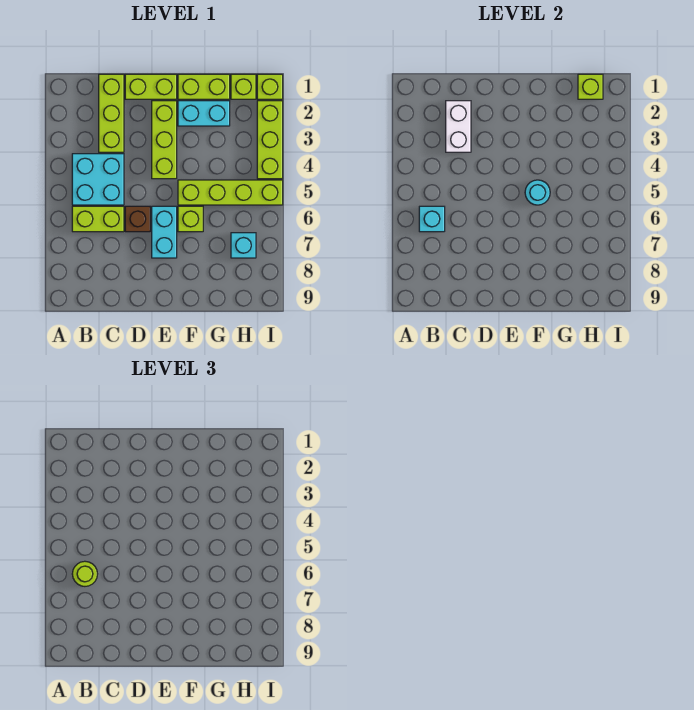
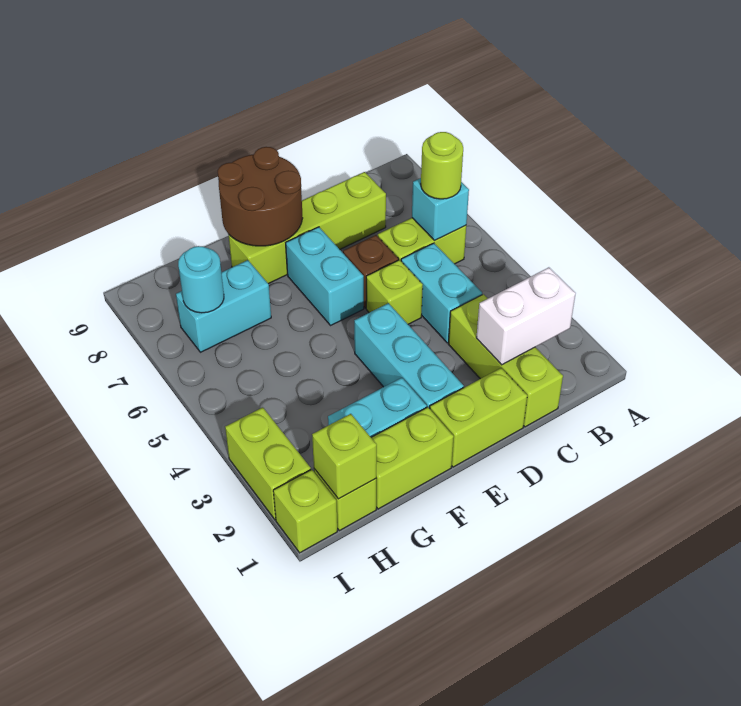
cyan 2x2 brick [72,154,124,205] -> cyan 1x2 brick [401,243,482,343]
white 1x2 brick [446,101,471,152] -> white 1x2 brick turned to [476,267,576,365]
lime 1x3 brick [152,101,177,179] -> cyan 1x3 brick [354,303,464,409]
none -> brown 2x2 round brick [218,147,303,246]
lime 1x4 brick [178,180,283,205] -> lime 1x4 brick moved to [229,172,386,284]
cyan 1x1 round brick [525,180,550,205] -> cyan 1x1 round brick moved to [178,246,224,313]
lime 1x1 brick [178,206,203,232] -> lime 1x1 brick moved to [366,260,423,324]
cyan 1x1 brick [231,233,256,258] -> cyan 1x2 brick [176,260,271,352]
lime 1x3 brick [257,101,283,179] -> lime 1x2 brick [225,407,311,520]

